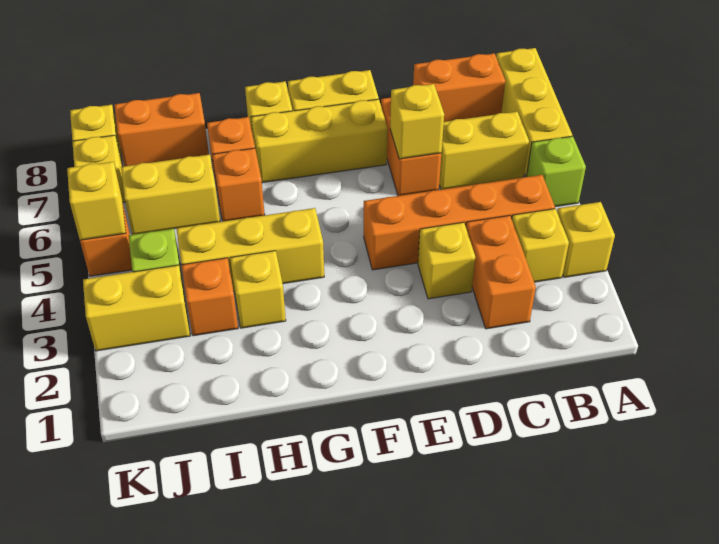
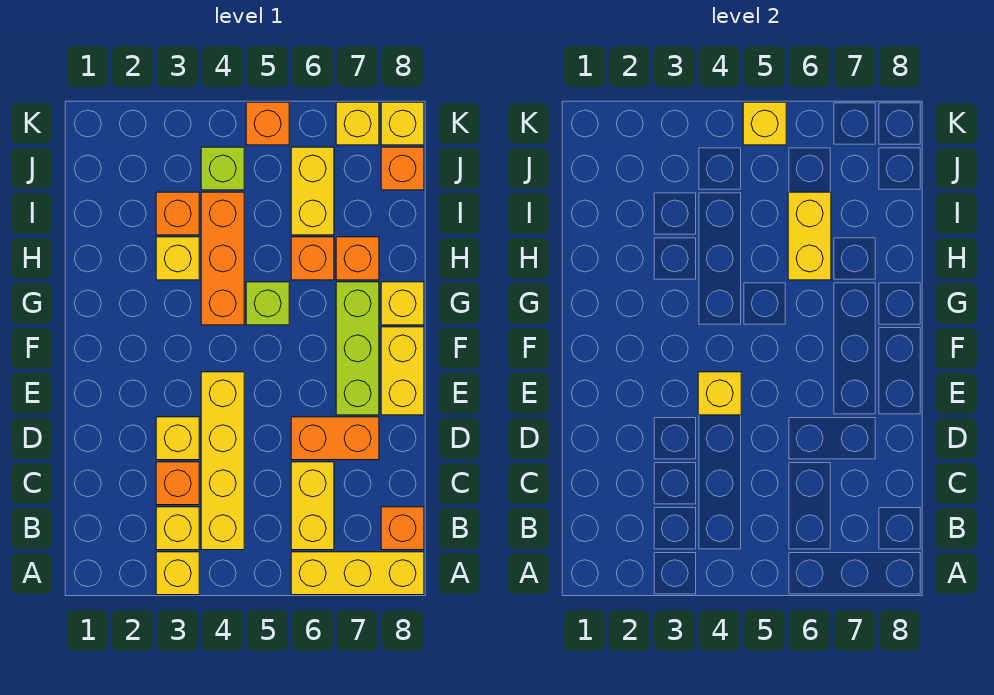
lime 1x1 brick [527,136,586,207] -> lime 1x1 brick moved to [246,282,289,325]
orange 1x4 brick [364,175,555,270] -> yellow 1x4 brick [201,372,244,550]
orange 1x2 brick [413,53,505,122] -> orange 1x1 brick [381,507,424,550]
orange 1x2 brick [466,215,536,329] -> orange 1x1 brick [156,462,199,505]
yellow 1x1 brick [390,84,444,159] -> yellow 1x1 brick moved to [698,372,741,415]
yellow 1x3 brick [251,99,388,183] -> lime 1x3 brick [336,282,379,415]
yellow 1x3 brick [176,208,324,291] -> orange 1x3 brick [201,192,244,325]
orange 1x2 brick [114,93,209,166] -> orange 1x1 brick [381,147,424,190]
yellow 1x2 brick [83,265,190,351] -> yellow 1x2 brick moved to [788,192,831,280]

